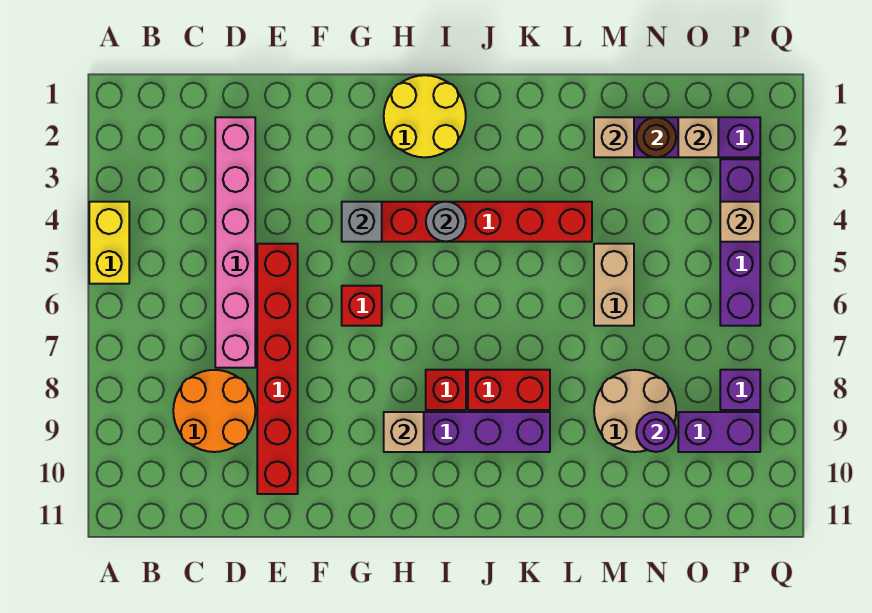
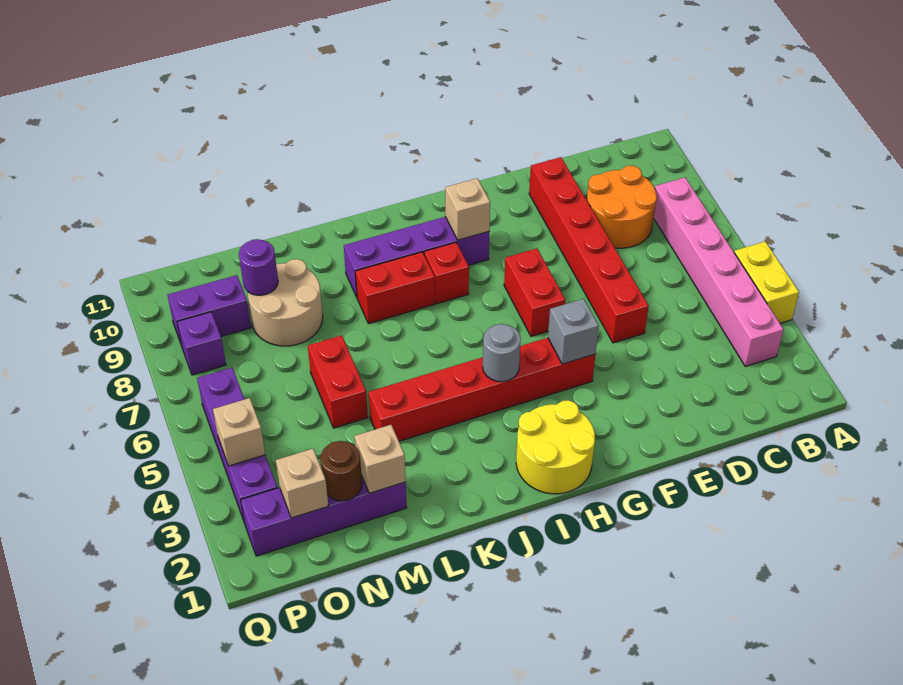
pink 1x6 brick [215,117,255,368] -> pink 1x6 brick moved to [654,177,784,366]
red 1x1 brick [342,286,382,326] -> red 1x2 brick [504,249,565,336]
tan 1x2 brick [594,244,634,326] -> red 1x2 brick [308,335,368,428]

